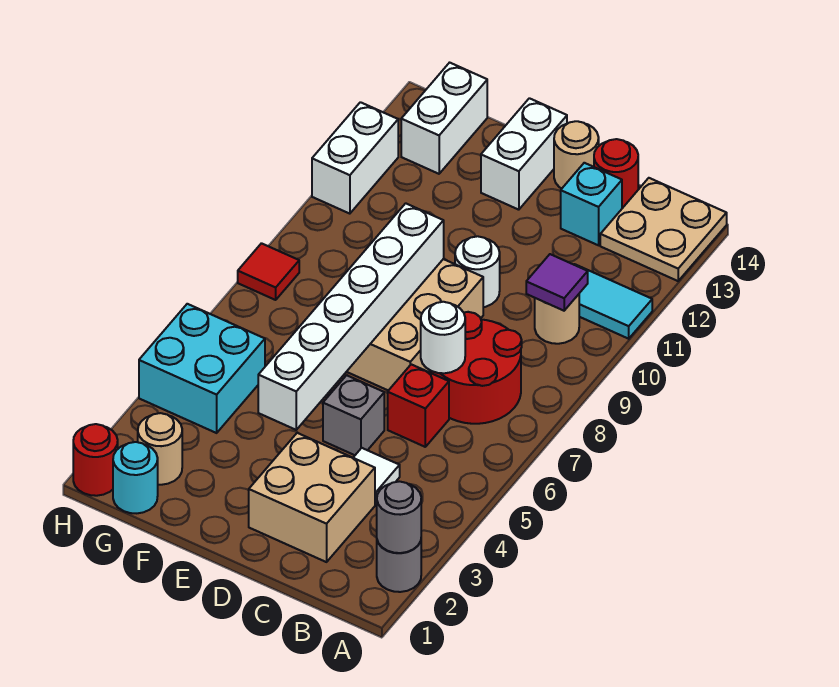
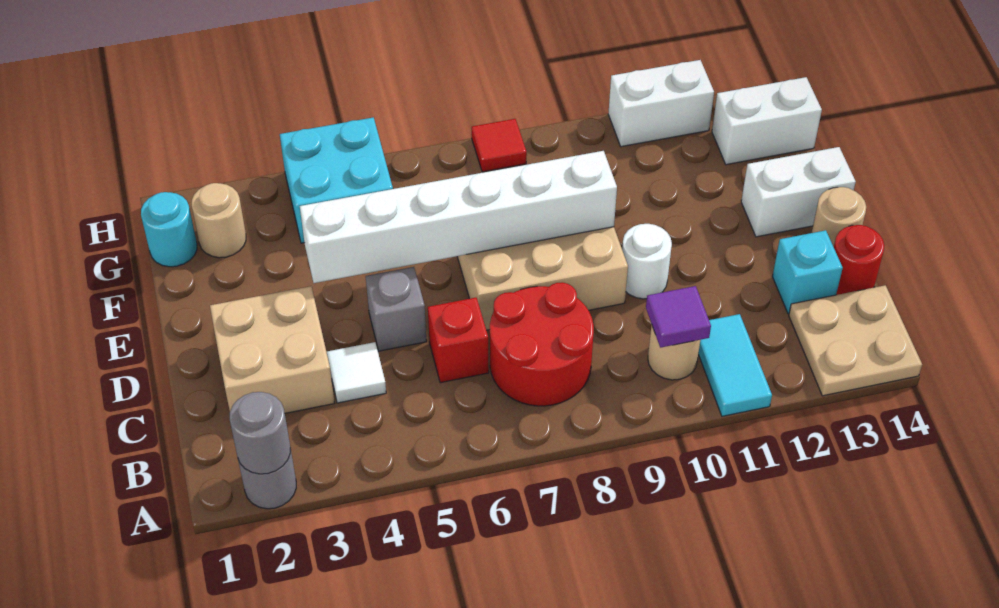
white 1x1 round brick [421,302,465,373] -> none
red 1x1 round brick [73,424,118,496] -> none

